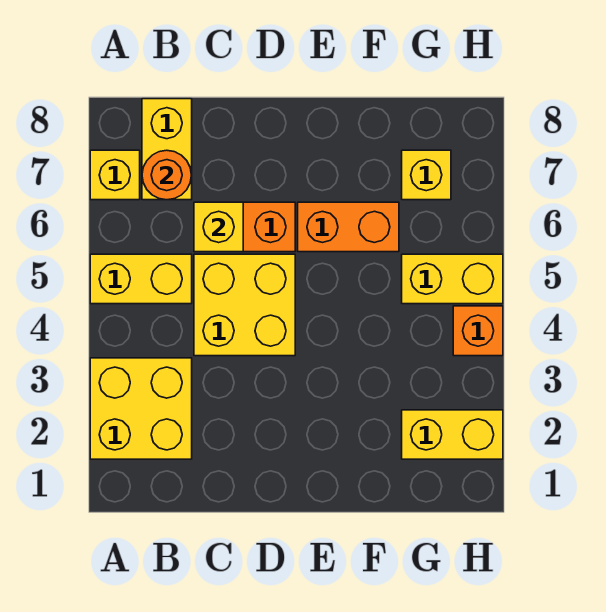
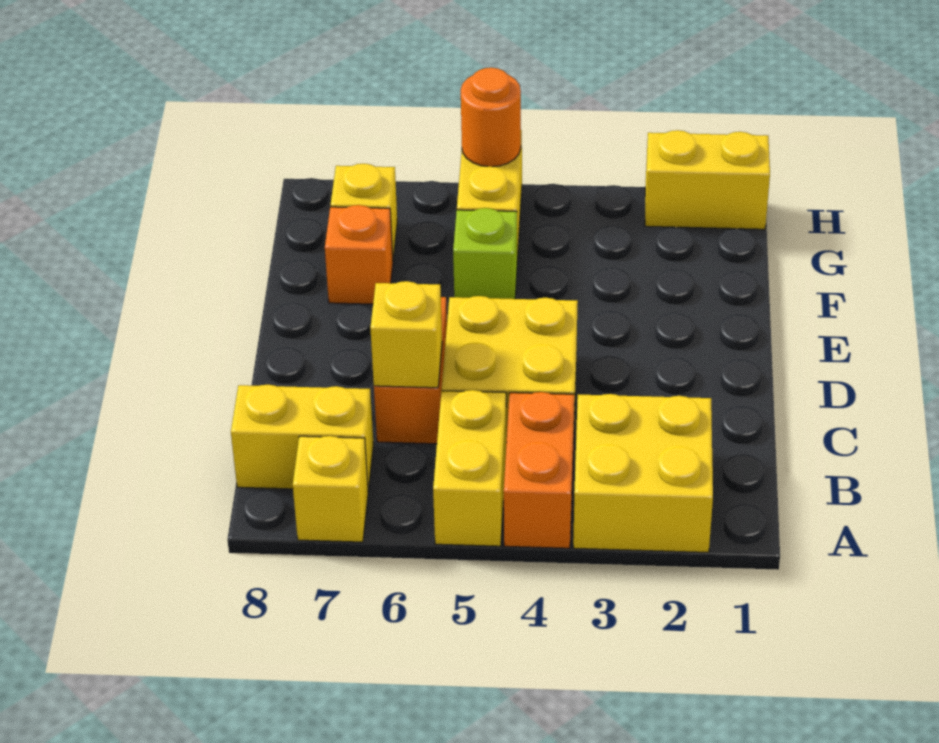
orange 1x1 round brick [142,150,191,200] -> orange 1x1 round brick moved to [461,68,521,167]
orange 1x2 brick [298,202,399,252] -> orange 1x2 brick moved to [504,392,574,548]
none -> lime 1x1 brick [453,208,517,299]
yellow 1x2 brick [402,410,503,459] -> yellow 1x2 brick turned to [645,130,770,229]
orange 1x1 brick [453,306,503,356] -> orange 1x1 brick moved to [325,205,393,304]

